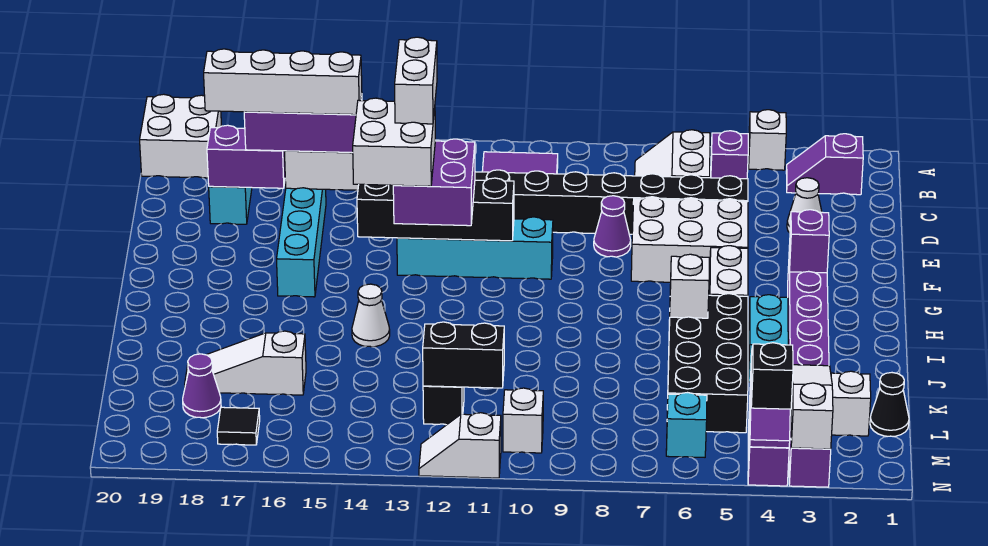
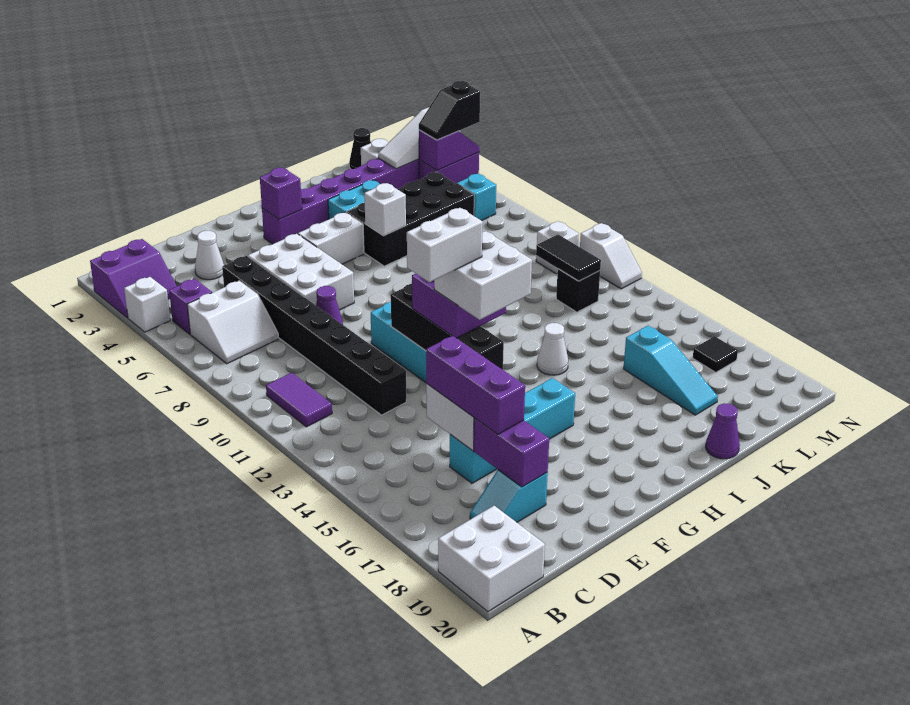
purple 1x2 slope [786,134,863,195] -> purple 2x2 slope [90,239,177,318]
white 1x4 brick [204,49,362,115] -> none
white 1x3 slope [185,331,306,395] -> cyan 1x3 slope [623,326,718,415]
black 1x2 brick [423,322,504,388] -> black 1x2 tile [536,235,601,281]
purple 1x1 cone [183,354,221,418] -> purple 1x1 cone moved to [706,404,740,459]

